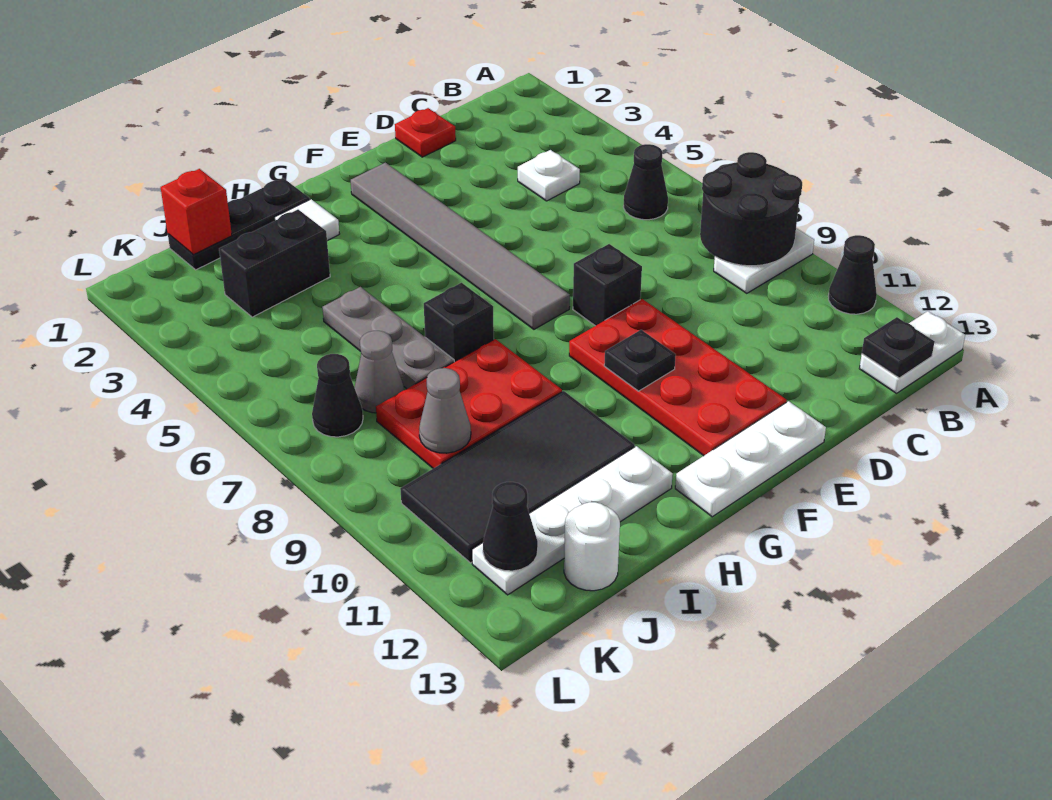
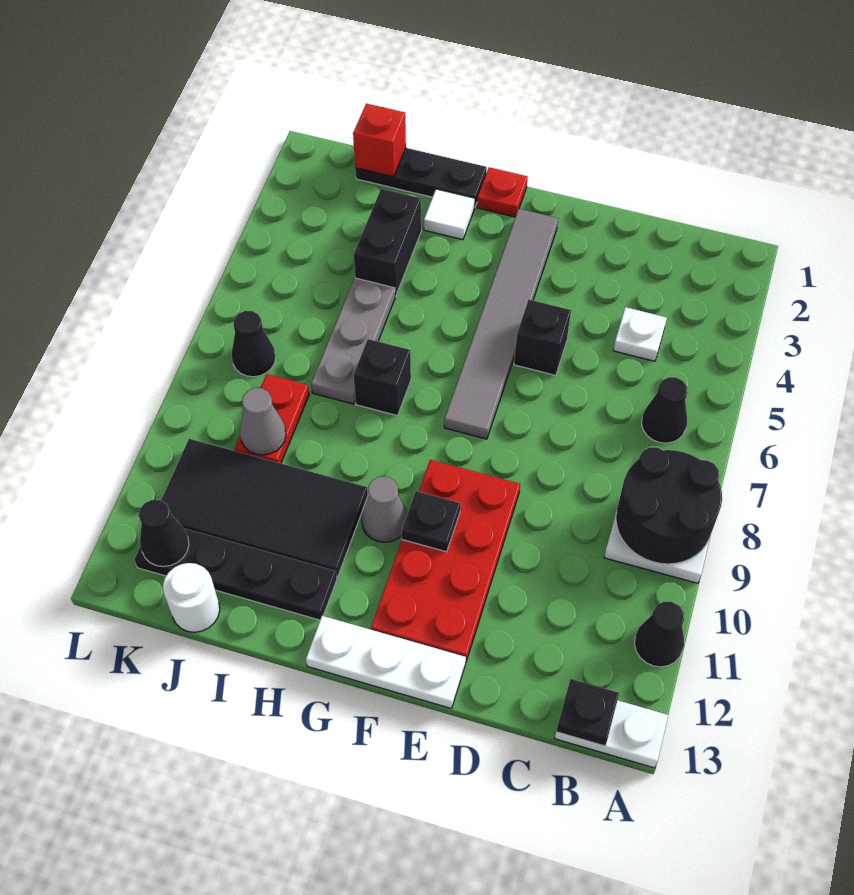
red 1x1 plate [395,108,456,157] -> red 1x1 plate moved to [477,167,528,217]
black 1x1 brick [573,244,642,326] -> black 1x1 brick moved to [514,300,571,375]
red 2x3 plate [376,339,562,468] -> red 1x2 plate [234,374,309,463]
white 1x4 plate [472,446,673,595] -> black 1x4 plate [135,528,337,620]
black 1x2 brick [219,210,330,317] -> black 1x2 brick turned to [354,189,421,296]
grey 1x1 cone [355,331,404,413] -> grey 1x1 cone moved to [361,477,407,542]

